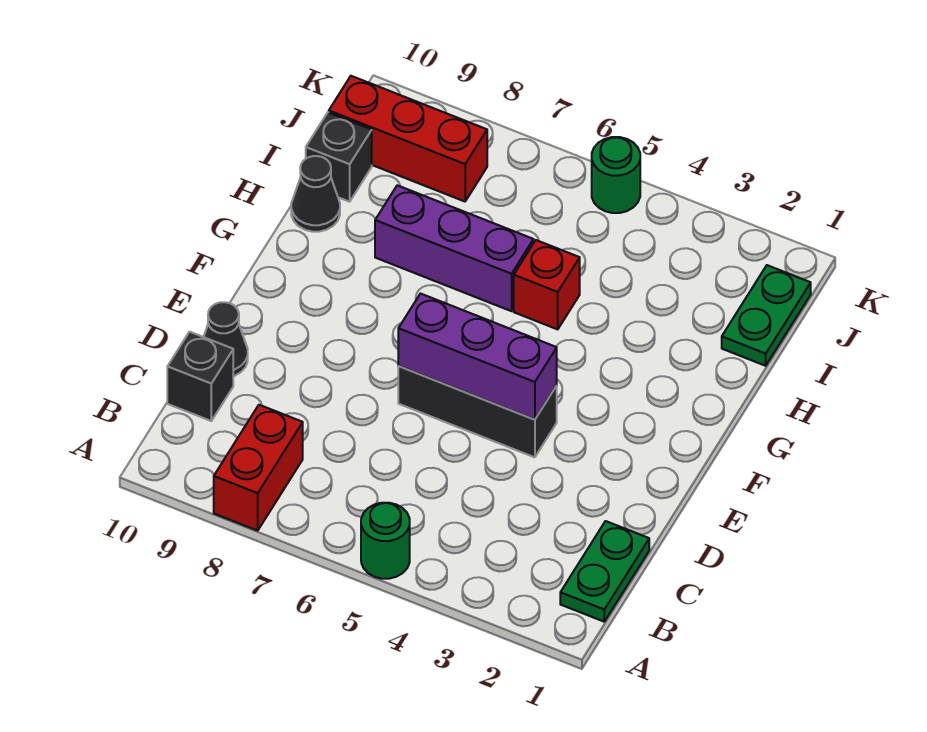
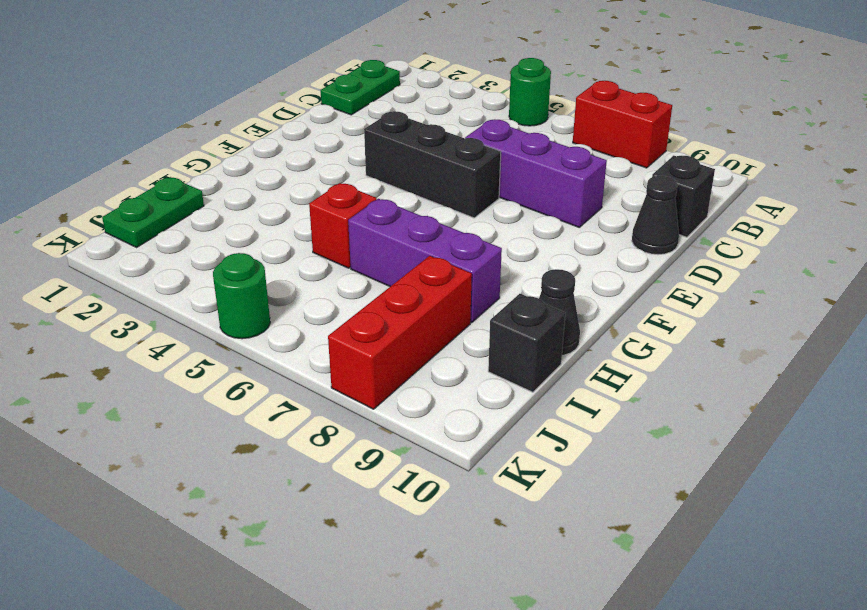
red 1x2 brick [214,405,303,531] -> red 1x2 brick turned to [573,81,672,168]
purple 1x3 brick [398,294,557,420] -> purple 1x3 brick moved to [465,119,607,227]
red 1x3 brick [329,76,487,201] -> red 1x3 brick turned to [328,256,472,409]

